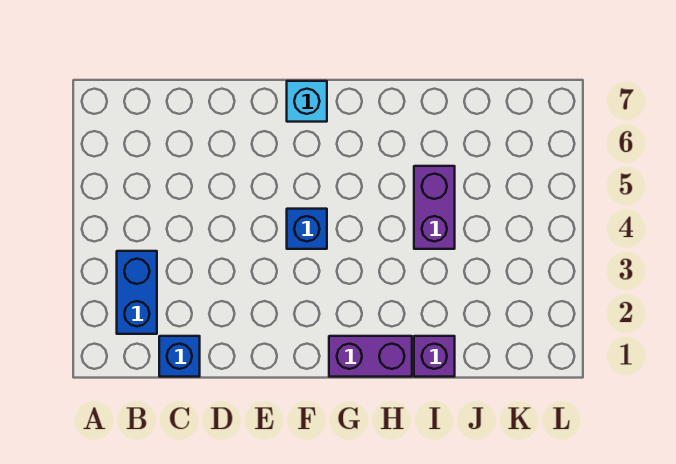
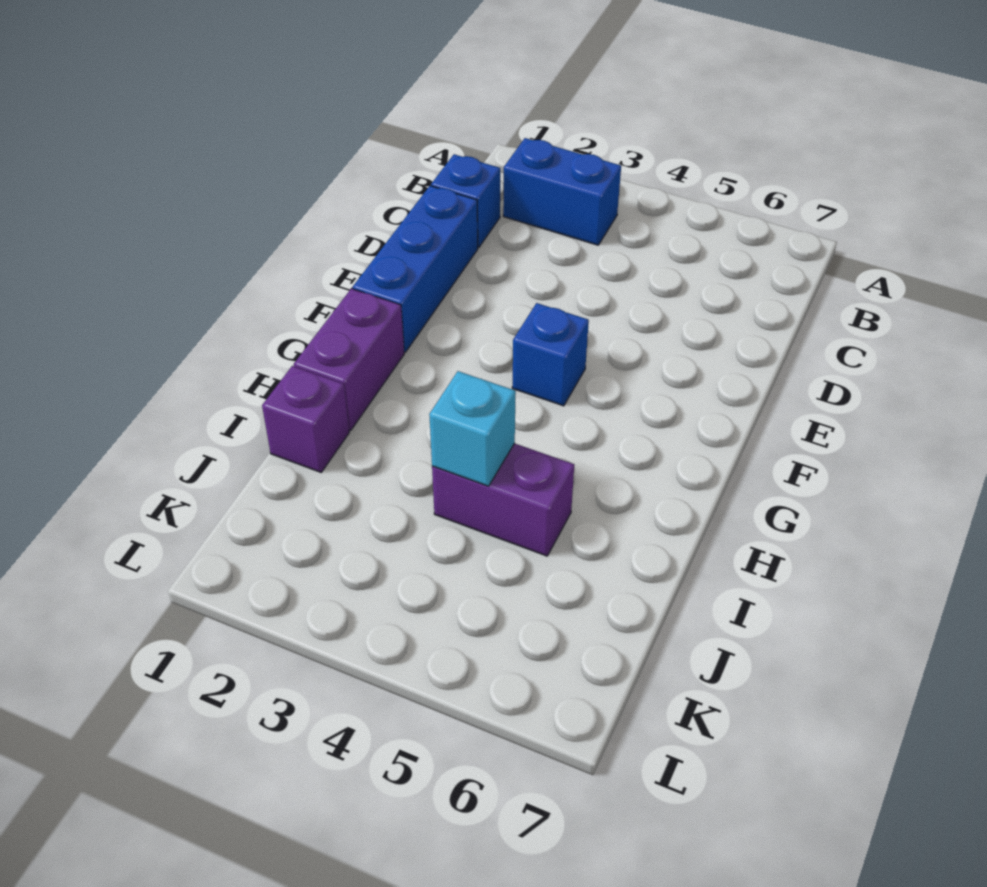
none -> blue 1x3 brick [353,186,478,352]
cyan 1x1 brick [287,81,327,122] -> cyan 1x1 brick moved to [429,371,516,486]

